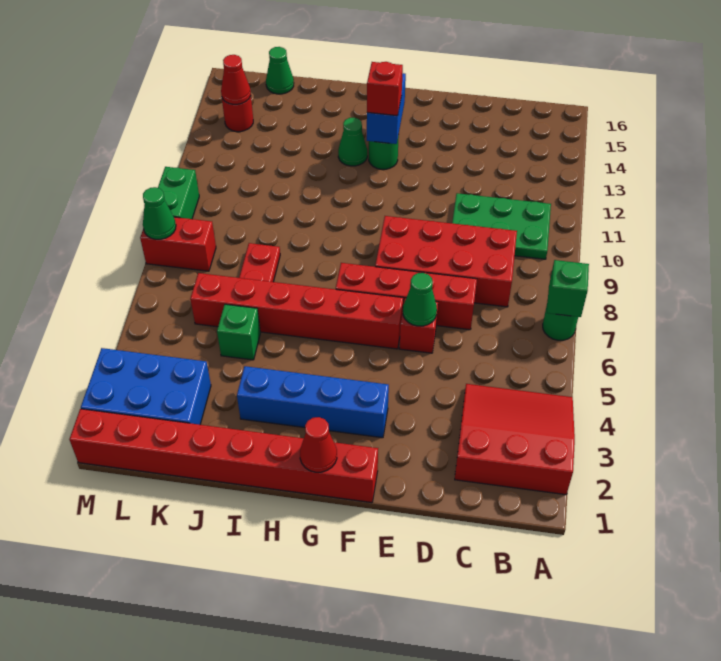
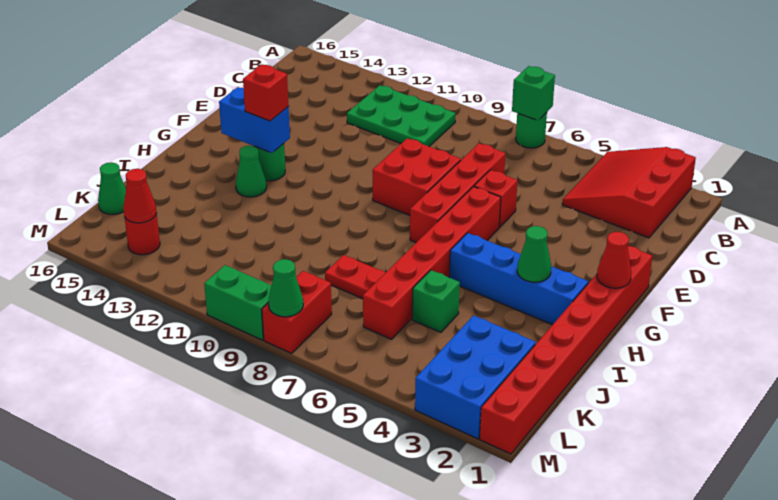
green 2x3 plate [452,193,551,259] -> green 2x3 plate turned to [347,85,455,146]
red 2x4 brick [375,216,517,307] -> red 2x2 brick [372,138,461,215]
green 1x1 cone [403,273,437,326] -> green 1x1 cone moved to [517,226,551,282]
blue 1x4 brick [237,366,389,438] -> blue 1x4 brick turned to [449,233,588,325]

